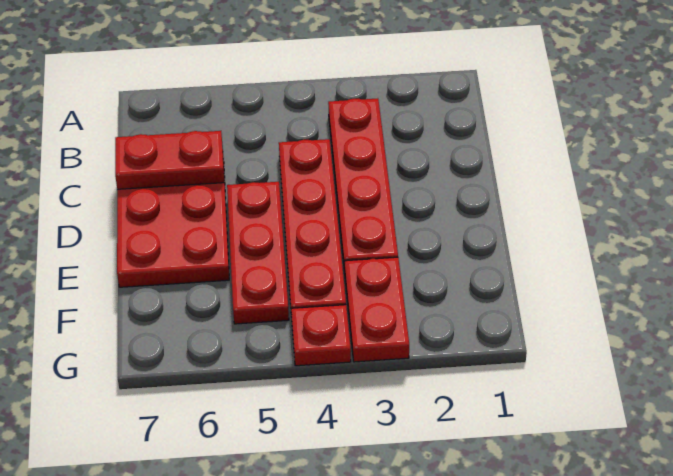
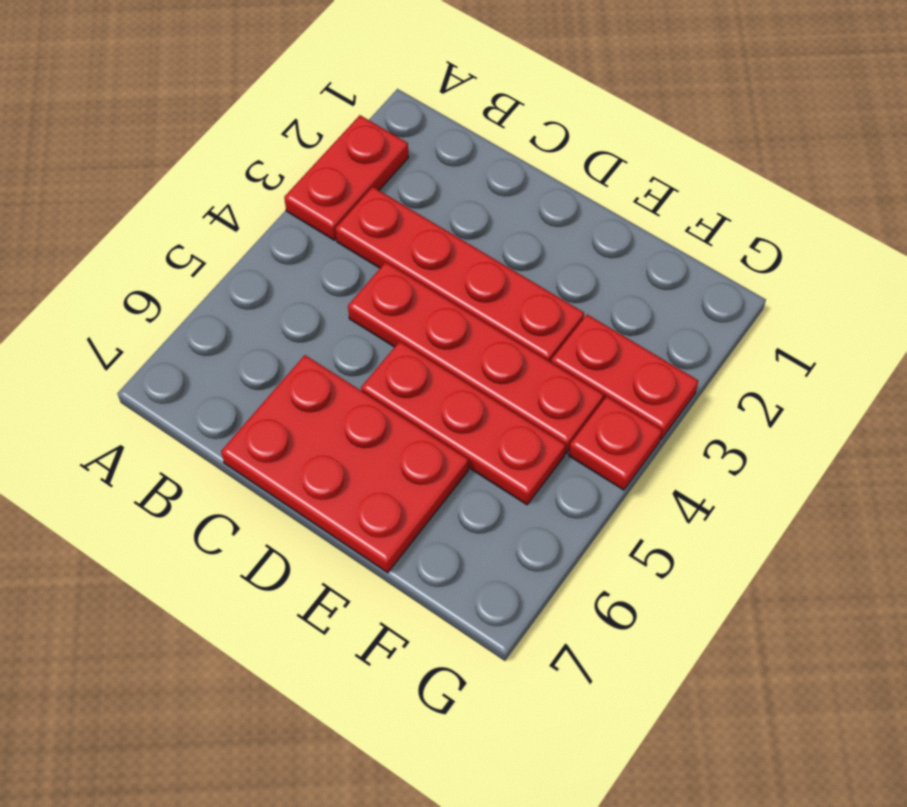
red 1x2 plate [115,131,224,189] -> red 1x2 plate moved to [284,115,409,240]

